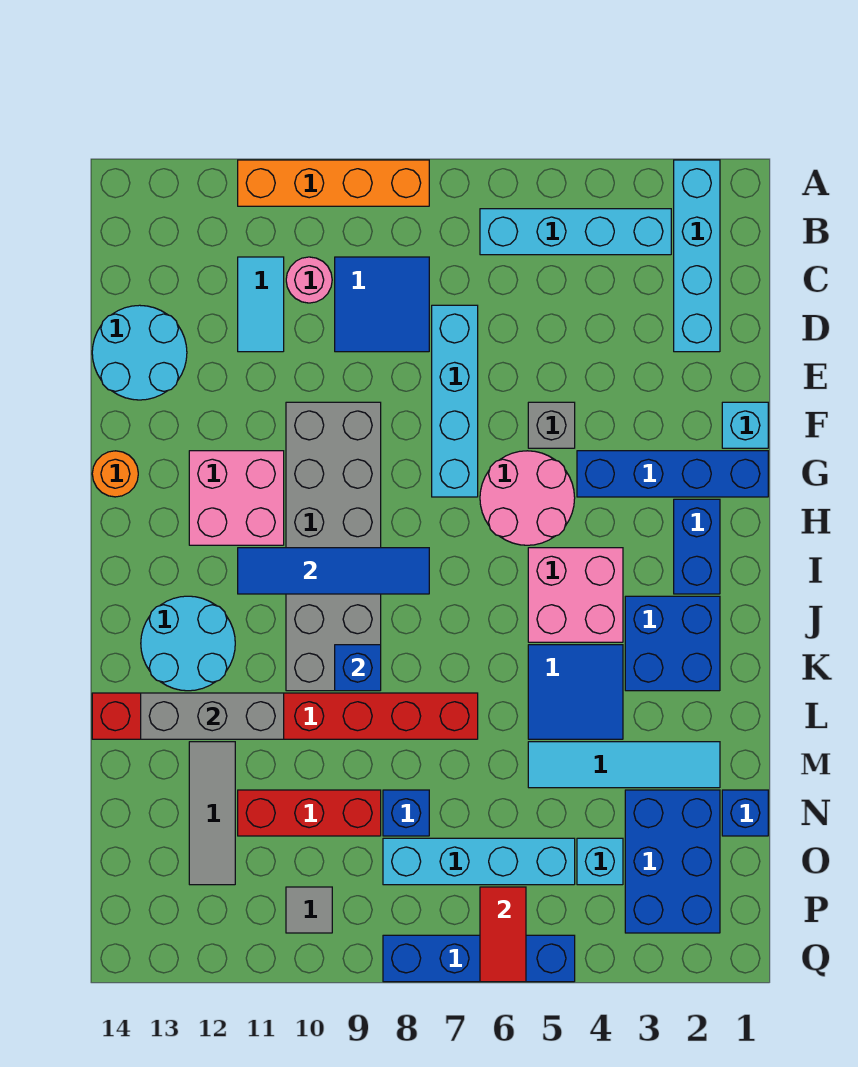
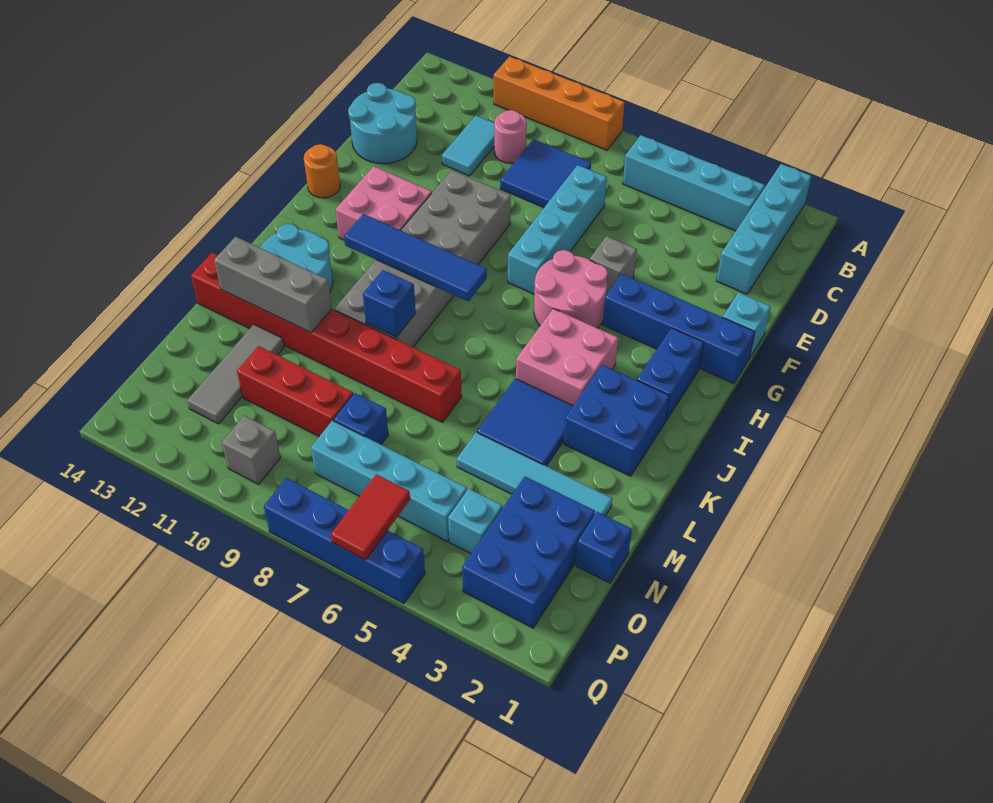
grey 1x1 tile [286,887,332,933] -> grey 1x1 brick [222,416,280,484]

